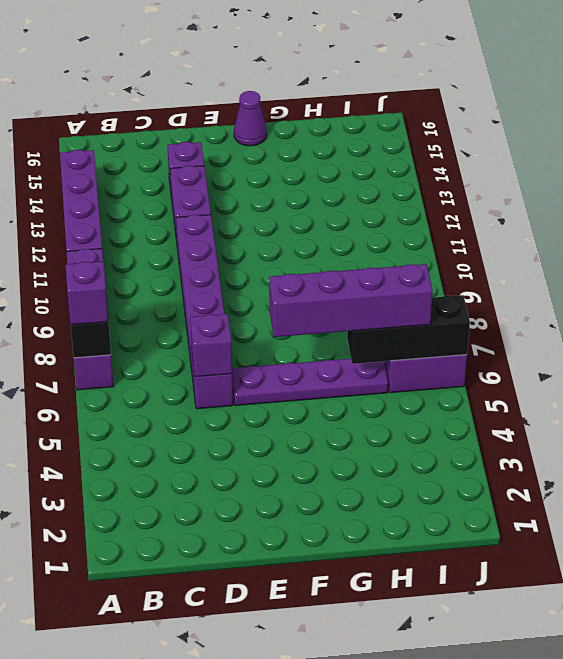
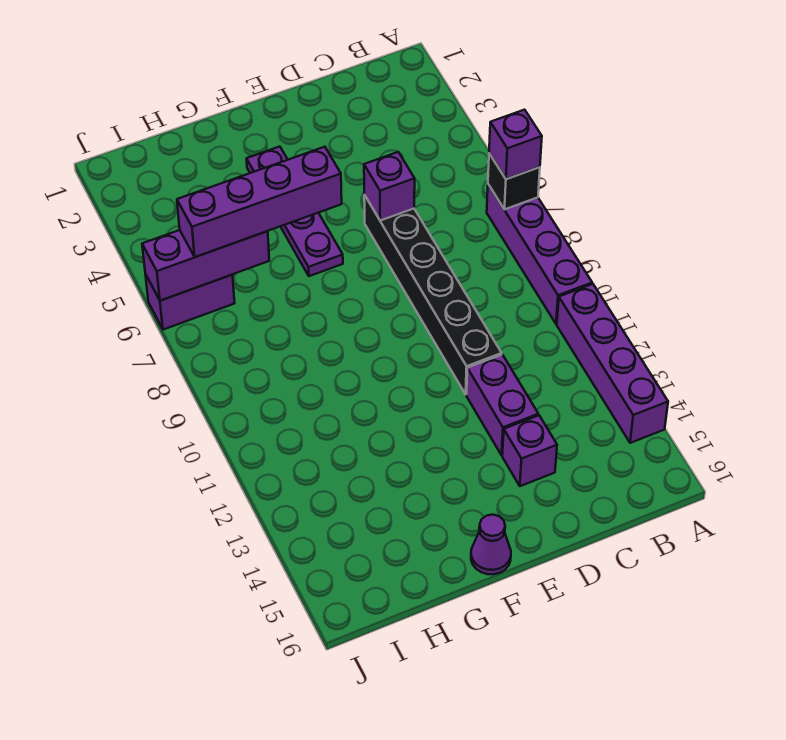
purple 1x6 brick [176,215,233,409] -> black 1x6 brick [364,195,502,394]
purple 1x4 plate [232,359,388,406] -> purple 1x4 plate turned to [247,147,343,276]
black 1x3 brick [347,295,470,364] -> purple 1x3 brick [142,230,269,301]

